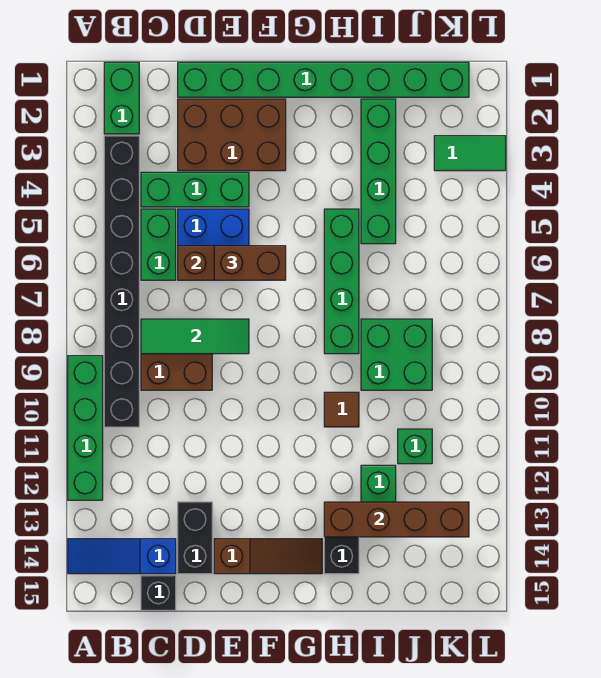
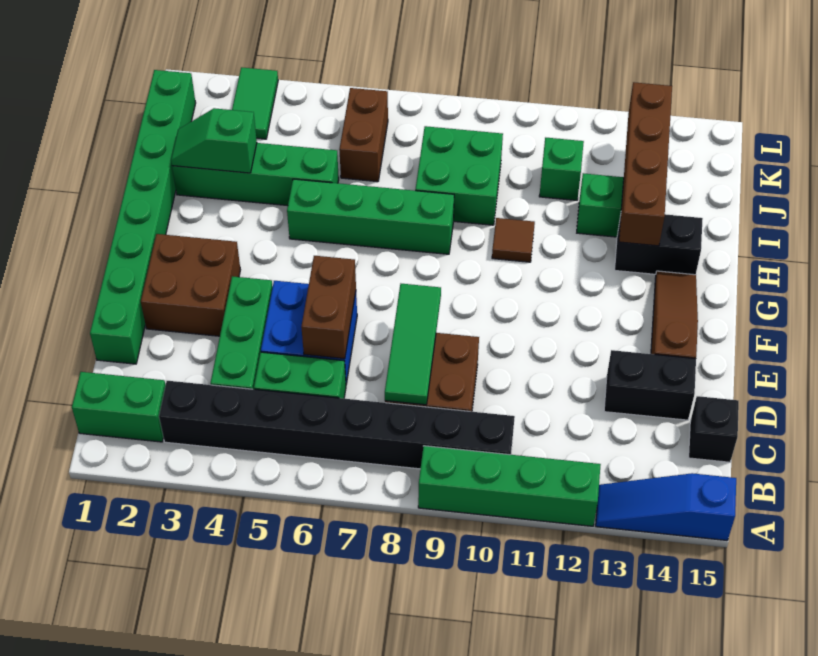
blue 1x3 slope [68,539,176,574] -> blue 1x3 slope turned to [596,473,736,540]
brown 2x3 brick [178,99,286,171] -> brown 2x2 brick [141,234,240,336]
brown 1x2 brick [214,246,286,280] -> brown 1x2 brick moved to [339,88,388,182]
none -> green 1x2 slope [171,108,257,173]

